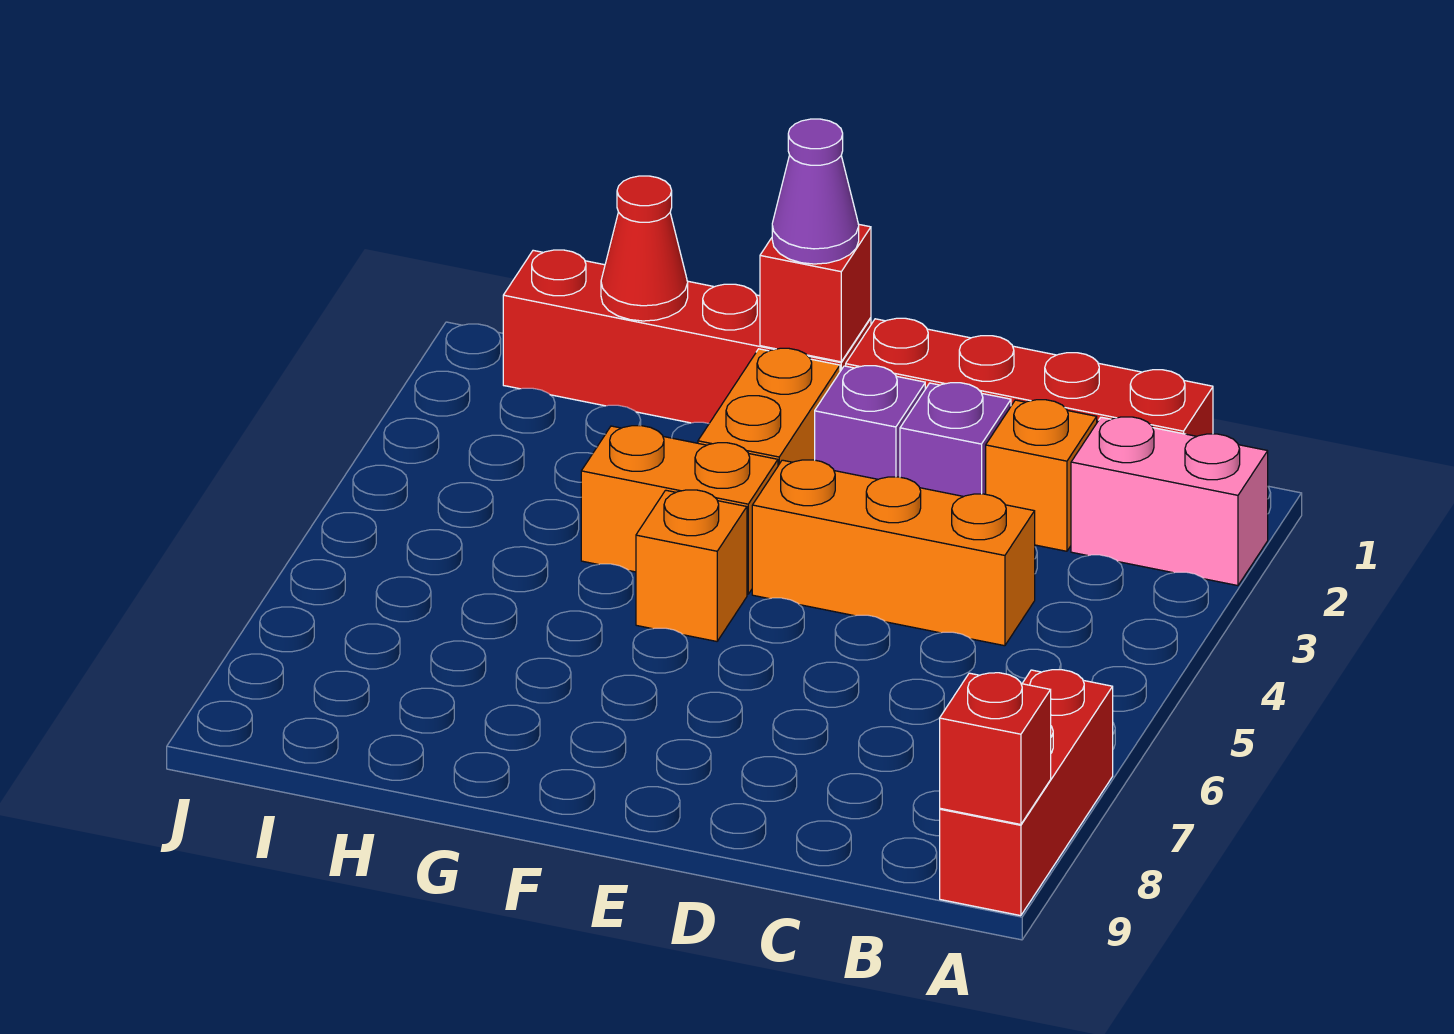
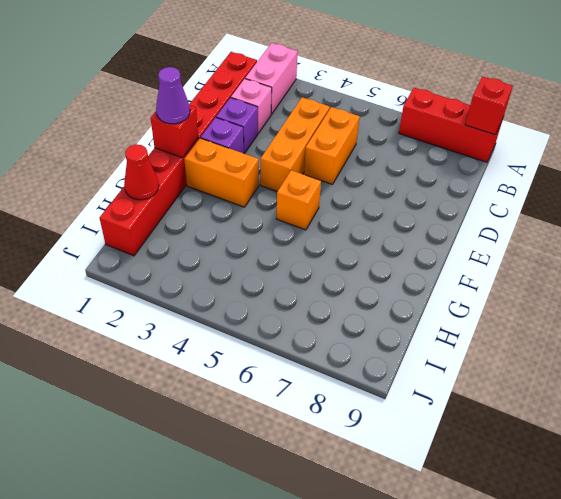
orange 1x1 brick [986,400,1097,551] -> pink 1x1 brick [231,79,272,133]
orange 1x2 brick [581,426,778,594] -> orange 1x2 brick moved to [304,107,360,184]

